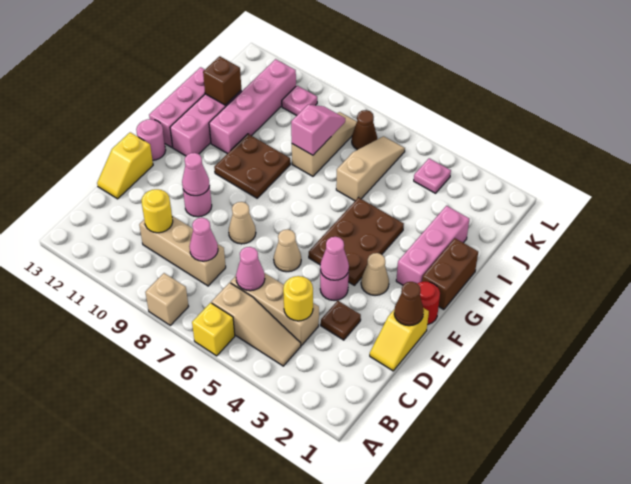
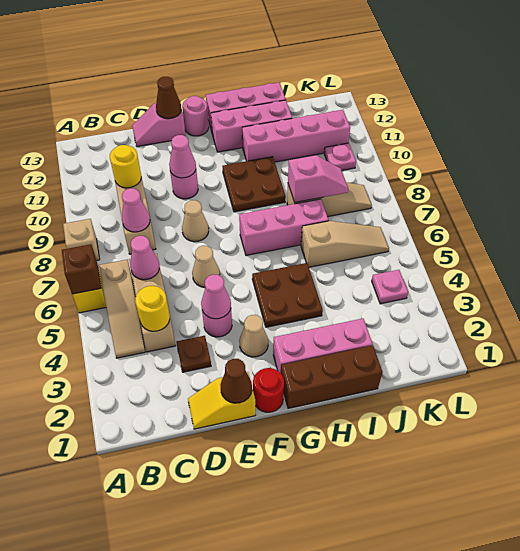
yellow 1x2 slope [97,132,153,199] -> pink 1x2 slope [132,103,186,147]
brown 2x3 plate [309,198,404,285] -> brown 2x2 plate [252,263,323,327]
brown 1x2 brick [422,238,478,310] -> brown 1x3 brick [281,345,382,408]
none -> pink 1x3 brick [239,199,328,255]
brown 1x1 brick [203,56,241,105] -> brown 1x1 brick moved to [62,244,101,294]
brown 1x1 cone [352,110,377,150] -> brown 1x1 cone moved to [156,77,181,119]

